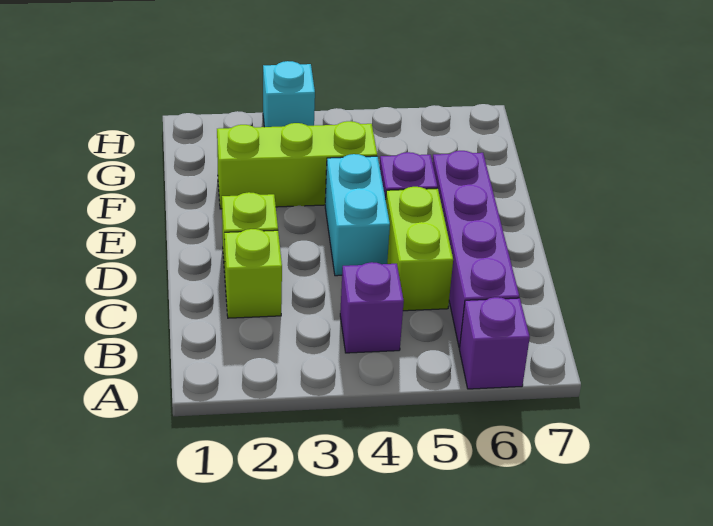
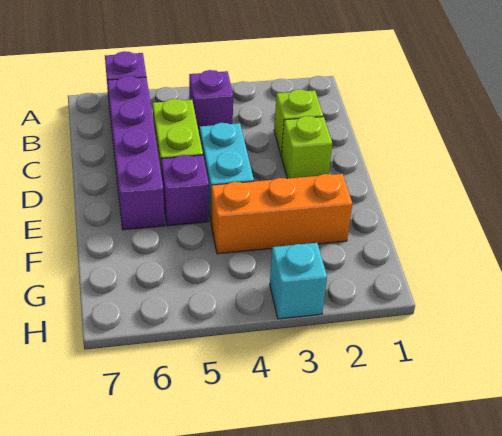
lime 1x3 brick [217,121,377,209] -> orange 1x3 brick [211,174,352,254]

